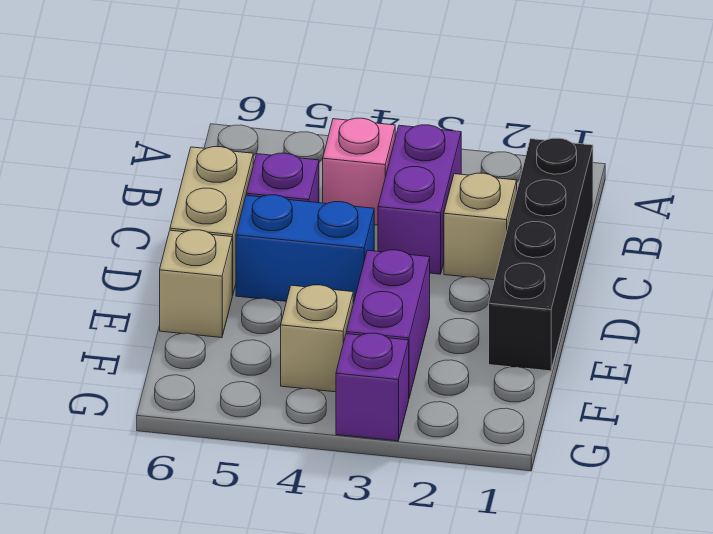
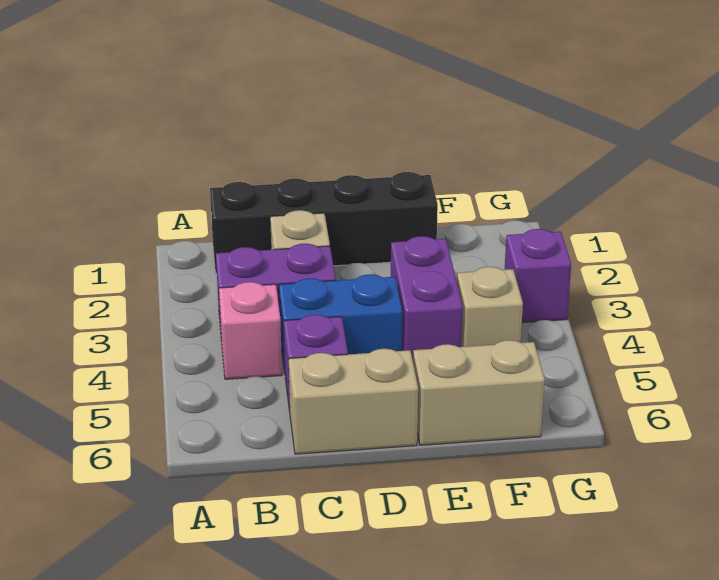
blue 1x2 brick [236,195,374,303] -> blue 1x2 brick turned to [279,274,402,371]
purple 1x2 brick [346,250,430,398] -> purple 1x2 brick turned to [391,236,463,360]
tan 1x1 brick [160,230,232,338] -> tan 1x2 brick [413,340,545,445]

